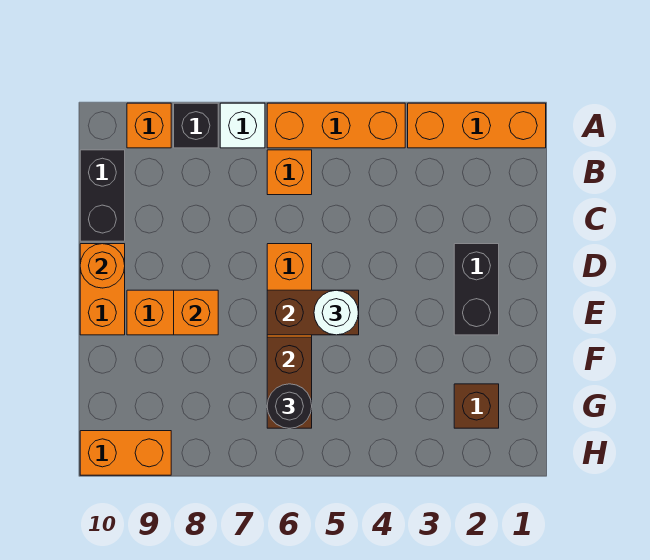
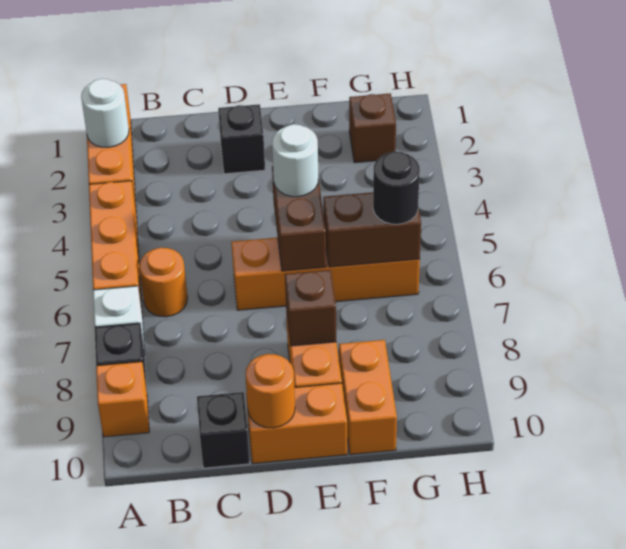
none -> white 1x1 round brick [81,79,129,147]
orange 1x1 brick [267,150,312,195] -> orange 1x1 round brick [139,248,188,317]
black 1x2 brick [80,150,125,241] -> black 1x1 brick [197,392,250,468]
black 1x2 brick [454,244,499,335] -> black 1x1 brick [218,104,265,174]
orange 1x1 brick [174,290,218,335] -> brown 1x1 brick [285,270,336,346]
orange 1x2 brick [80,431,171,475] -> orange 1x2 brick moved to [339,340,397,455]

